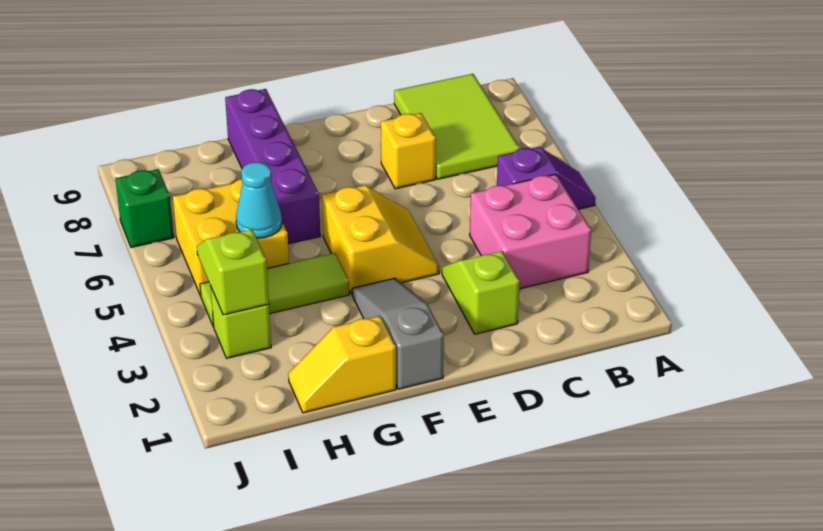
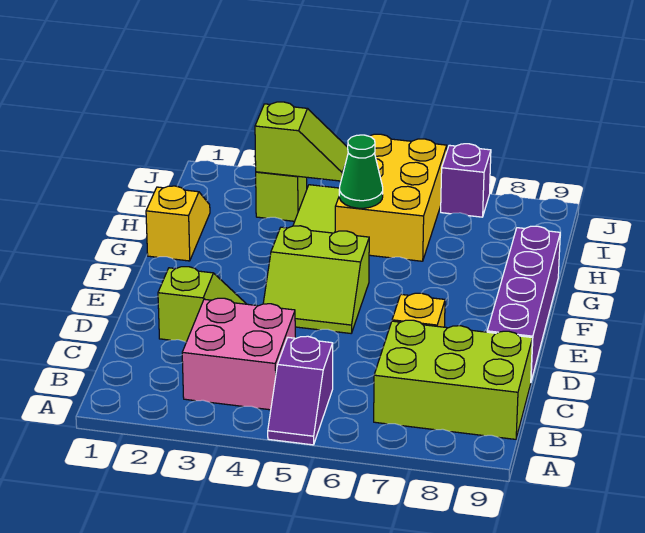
lime 2x3 tile [394,74,520,179] -> lime 2x3 brick [374,320,533,439]
yellow 2x2 slope [322,185,439,294] -> lime 2x2 slope [263,226,369,333]
grey 1x3 slope [352,278,444,389] -> none
purple 1x4 brick [225,89,320,244] -> purple 1x4 brick turned to [487,226,560,381]
yellow 2x2 brick [173,179,289,296] -> yellow 2x3 brick [335,134,447,261]
cyan 1x1 cone [236,162,282,238] -> green 1x1 cone [339,135,383,208]
green 1x1 brick [116,169,174,247] -> purple 1x1 brick [441,144,491,217]

